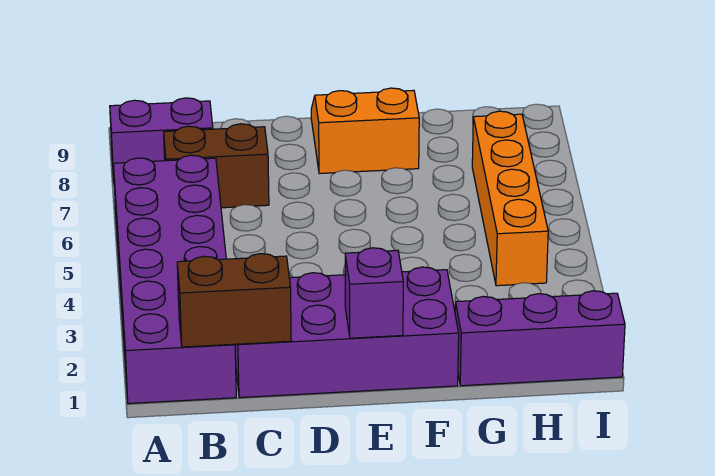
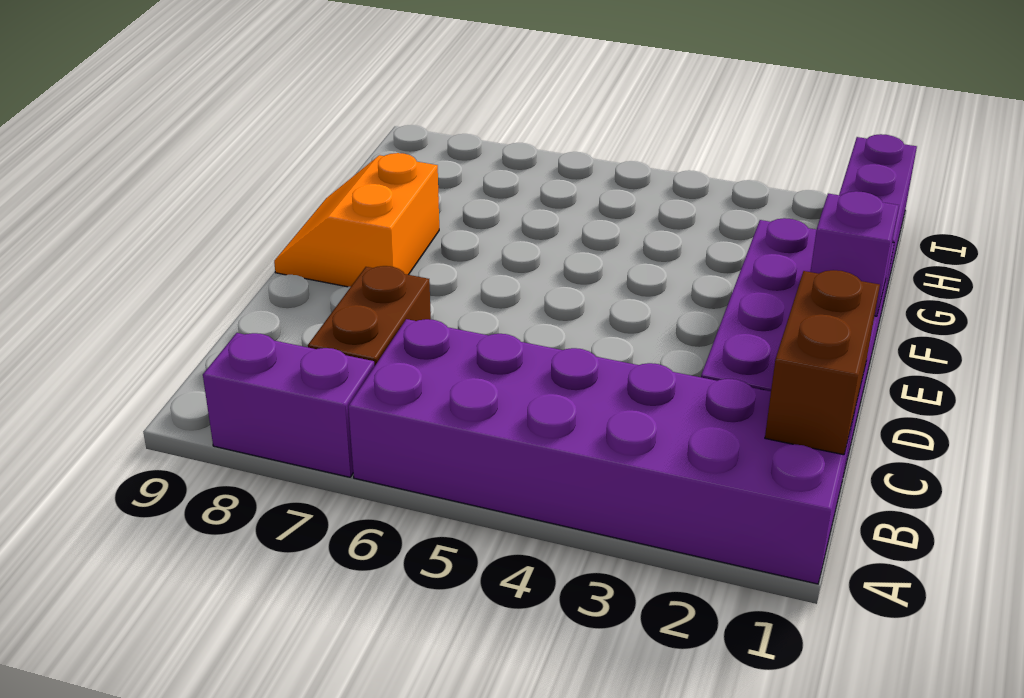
purple 1x2 brick [110,98,213,180] -> purple 1x2 brick turned to [203,333,374,477]
orange 1x4 brick [472,111,548,286] -> none

